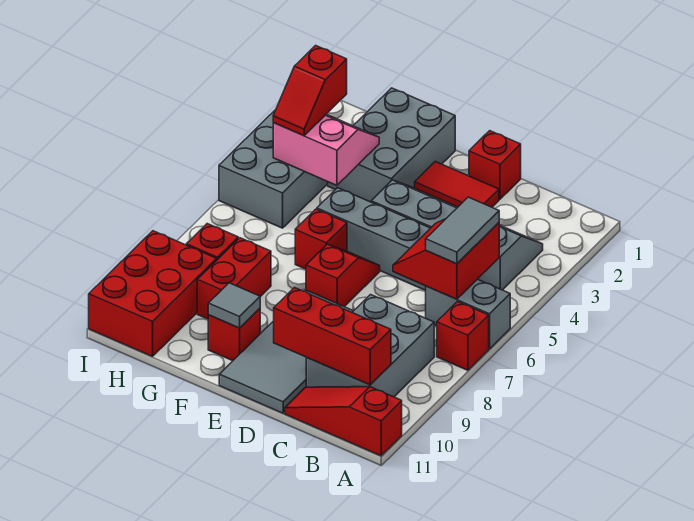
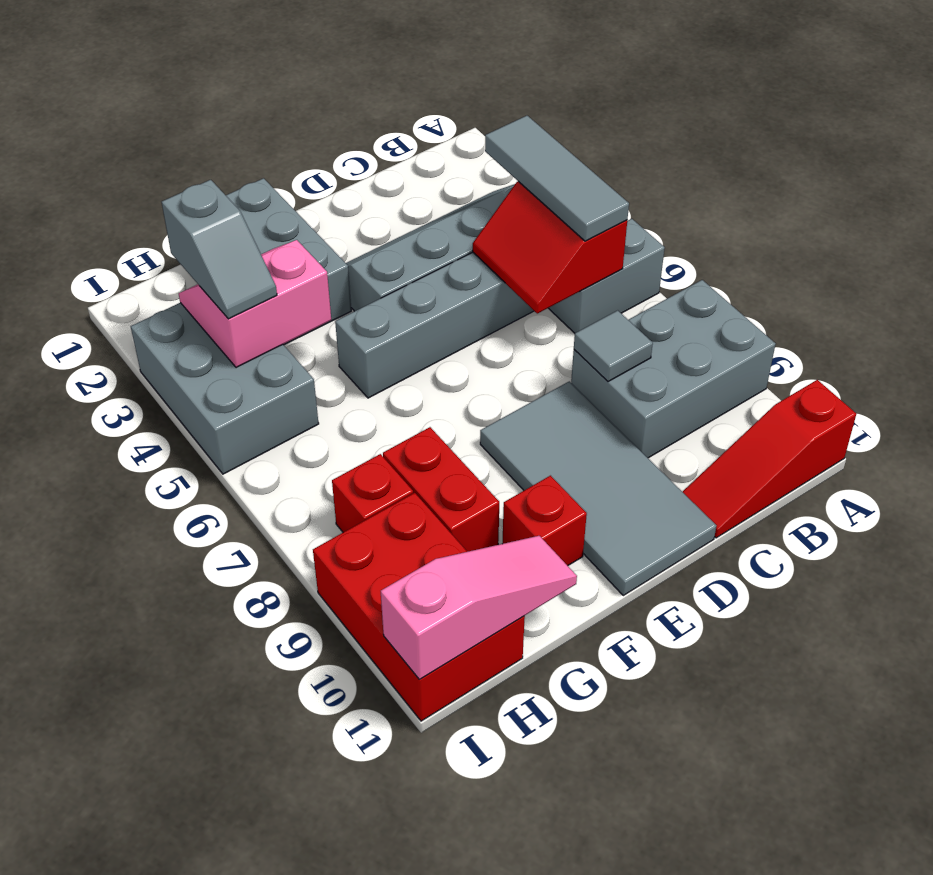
red 1x1 brick [437,302,489,370] -> none
grey 1x2 tile [426,197,499,264] -> grey 1x3 tile [485,116,629,241]
grey 2x3 brick [306,295,434,397] -> grey 2x3 brick turned to [571,280,775,458]
red 1x3 brick [274,288,391,385] -> none
red 1x1 brick [469,131,521,199] -> none
red 1x2 tile [415,162,499,207] -> none
red 1x2 slope [306,244,380,307] -> none
red 1x1 brick [295,209,347,269] -> none
grey 1x1 tile [208,283,260,328] -> grey 1x1 tile moved to [574,310,653,382]
none -> pink 1x3 slope [381,536,577,679]
red 1x2 slope [273,46,347,136] -> grey 1x2 slope [162,180,277,319]

